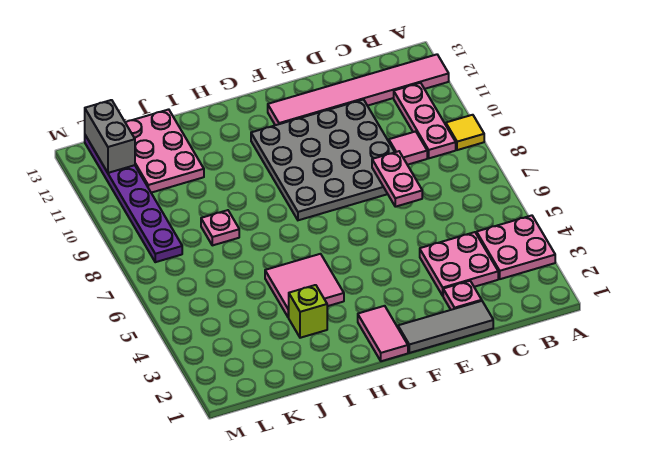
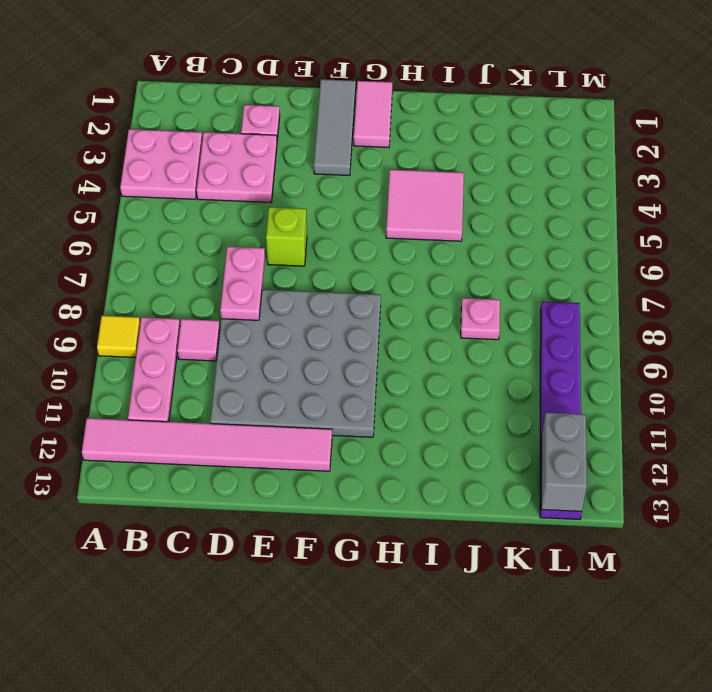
grey 1x3 tile [398,301,493,353] -> grey 1x3 tile turned to [314,79,356,176]
lime 1x1 brick [288,285,327,338] -> lime 1x1 brick moved to [266,207,307,266]
pink 2x3 plate [125,109,204,193] -> none

